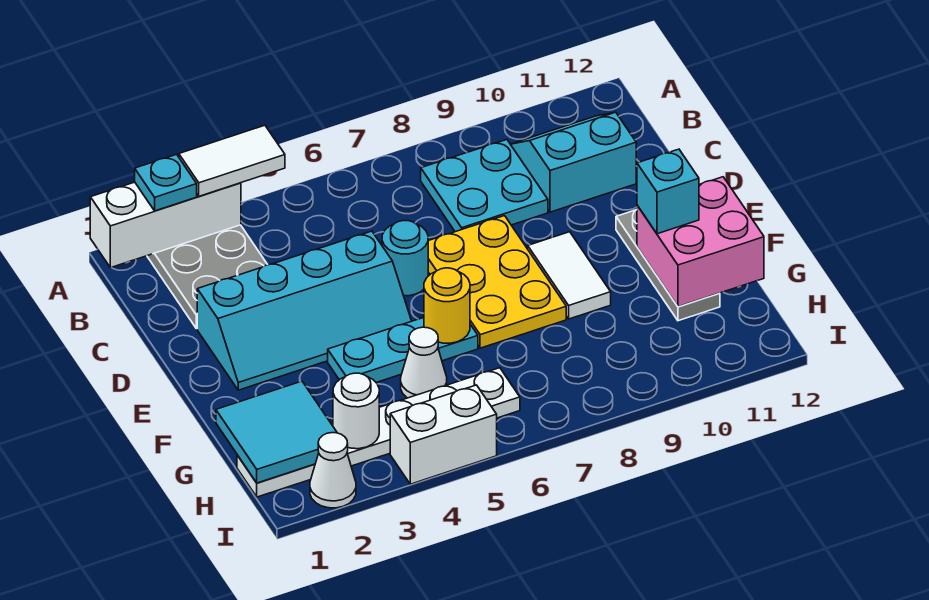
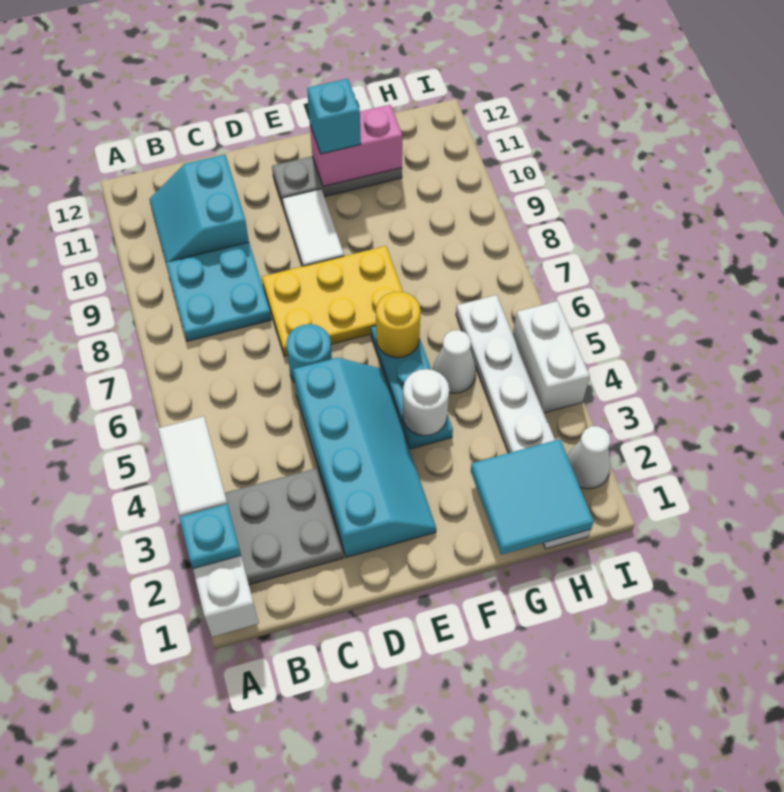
white 1x2 tile [528,232,611,319] -> white 1x2 tile turned to [282,189,344,266]
pink 2x2 brick [637,177,764,307] -> pink 1x2 brick [310,105,402,186]
white 1x1 round brick [333,373,379,449] -> white 1x1 round brick moved to [403,369,449,436]

